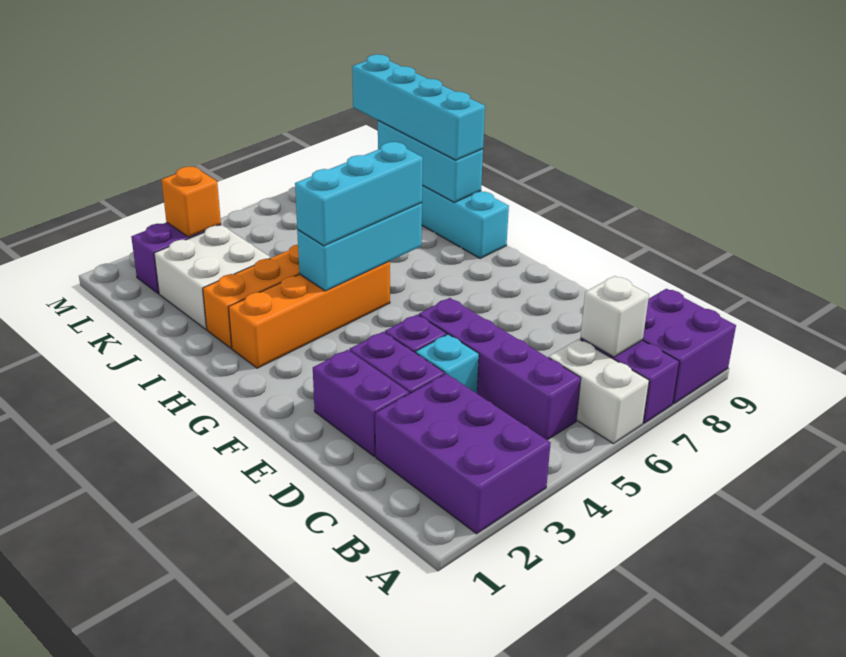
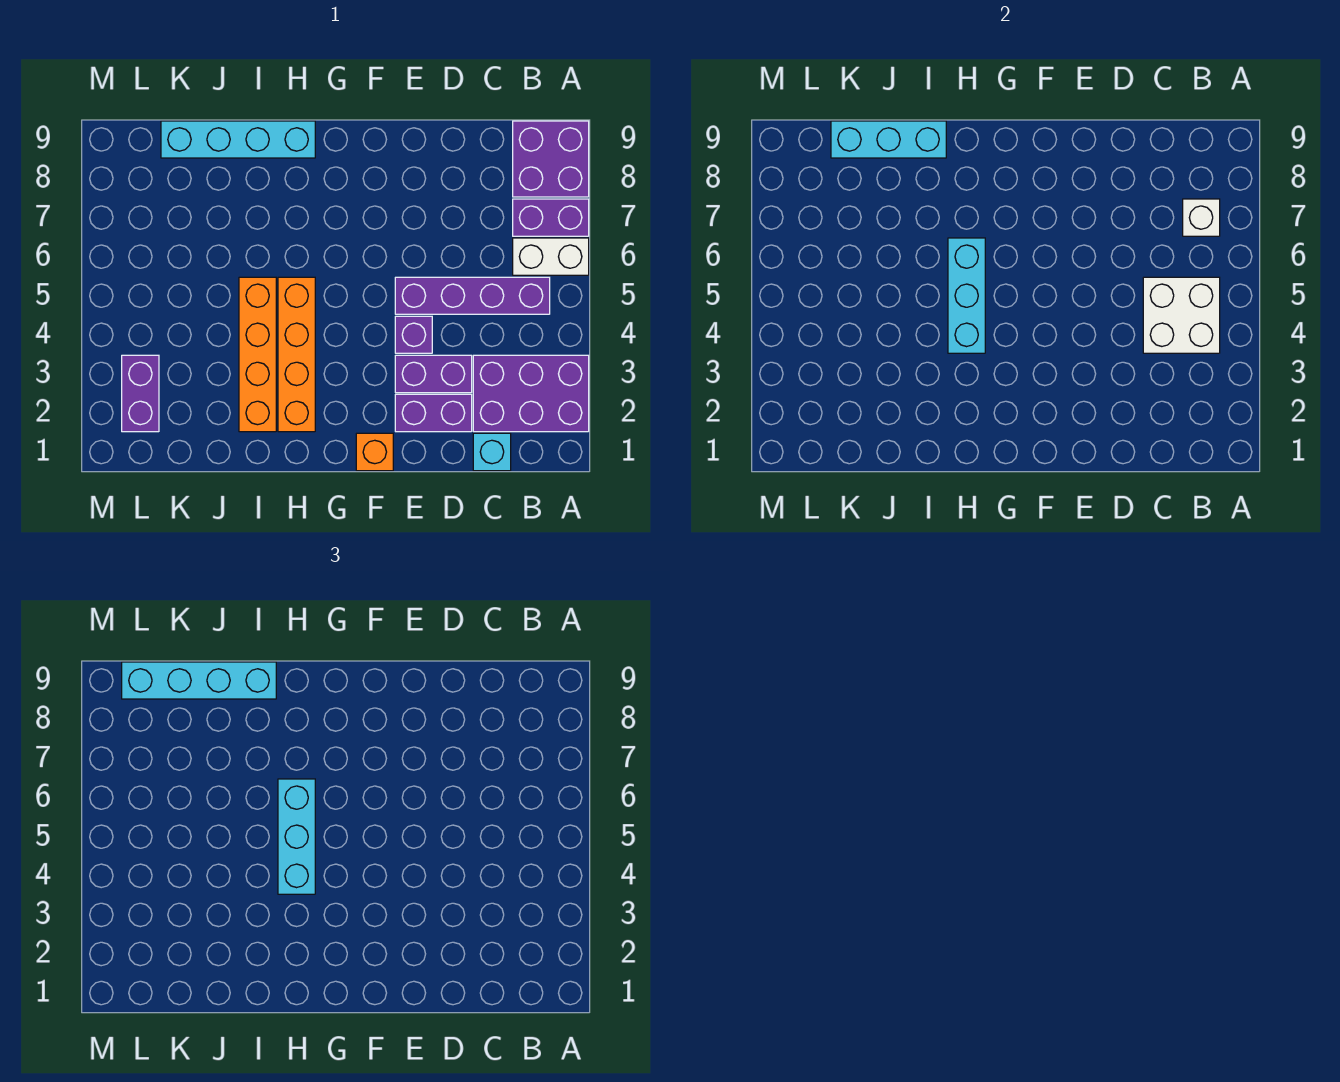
cyan 1x1 brick [416,334,479,393] -> cyan 1x1 brick moved to [473,433,511,471]
white 2x2 brick [154,225,270,329] -> white 2x2 brick moved to [1143,277,1220,353]
orange 1x1 brick [162,167,221,237] -> orange 1x1 brick moved to [356,433,393,471]

